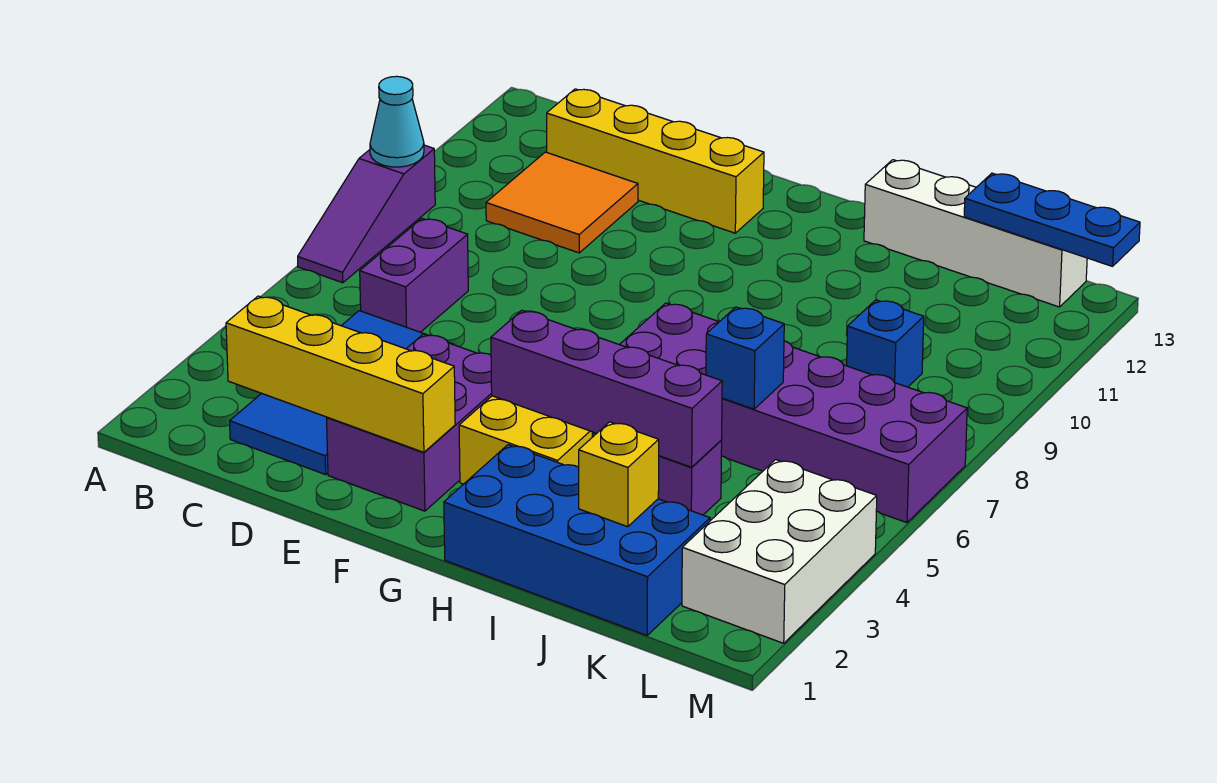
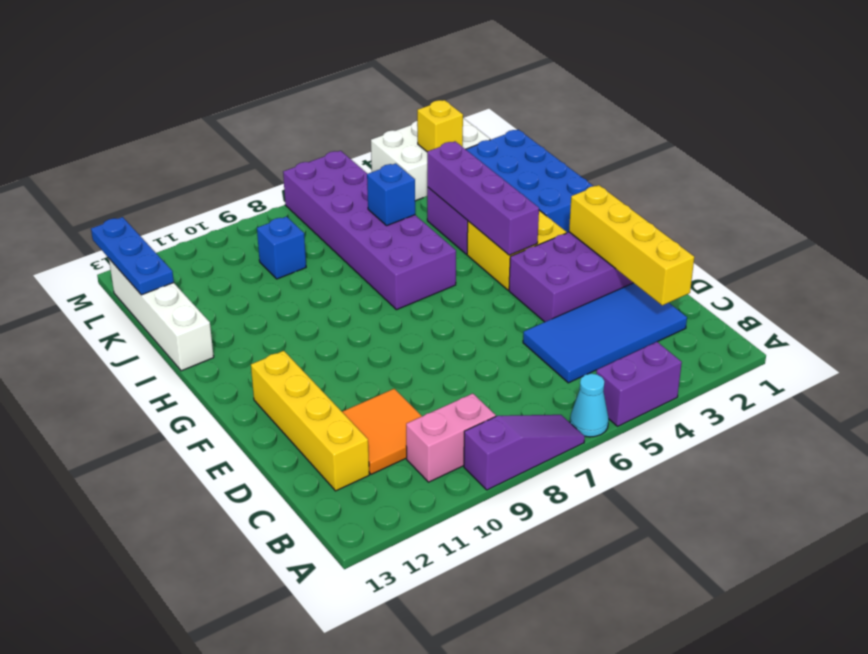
cyan 1x1 cone [370,76,424,167] -> cyan 1x1 cone moved to [570,374,609,437]
none -> pink 1x2 brick [406,394,496,482]
purple 1x2 brick [360,218,468,332] -> purple 1x2 brick moved to [596,342,682,426]
yellow 1x1 brick [579,422,659,527] -> yellow 1x1 brick moved to [417,100,463,152]

